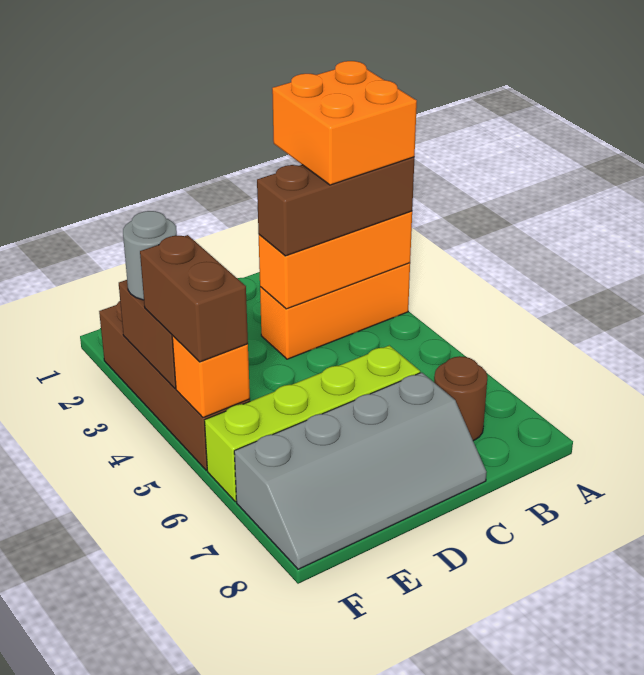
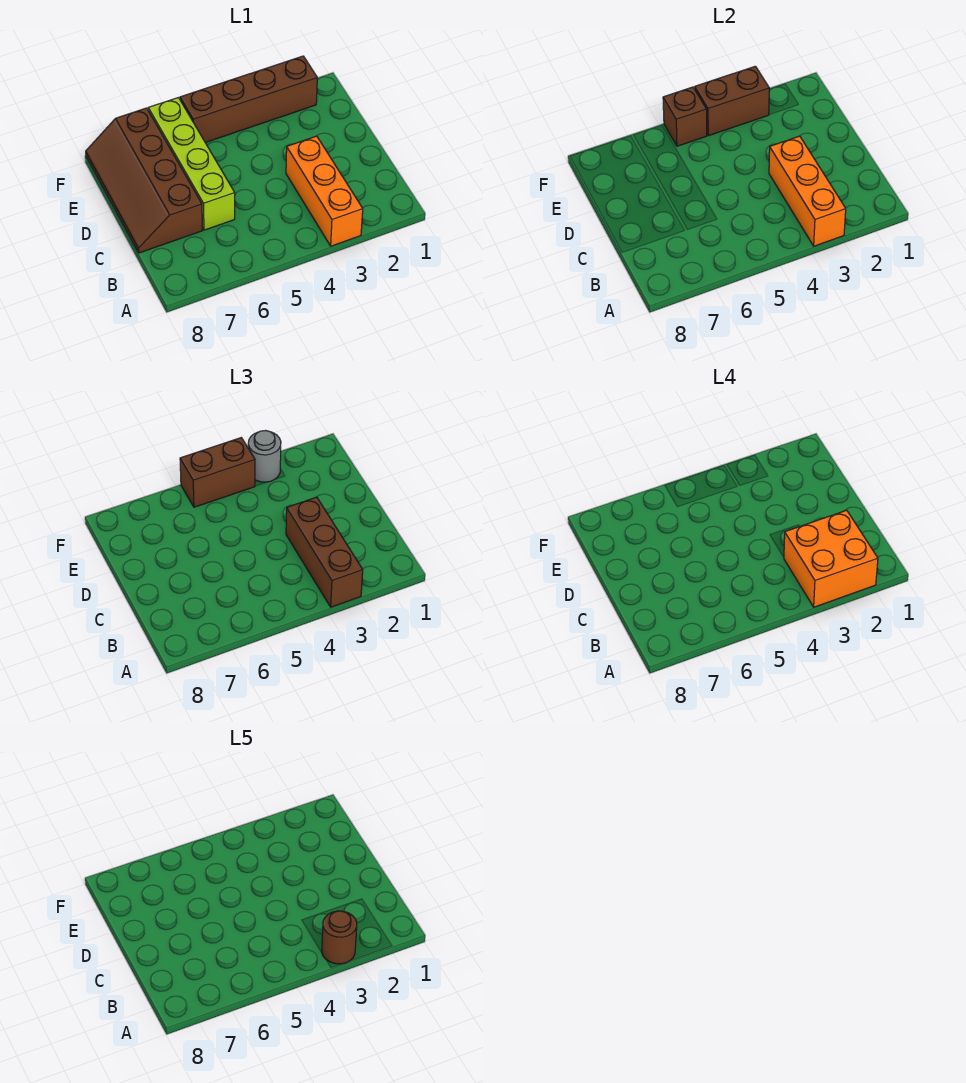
brown 1x1 round brick [434,356,487,441] -> brown 1x1 round brick moved to [322,911,357,964]
grey 2x4 slope [234,372,487,569] -> brown 2x4 slope [86,108,202,253]
orange 1x1 brick [172,336,250,418] -> brown 1x1 brick [663,87,707,146]

